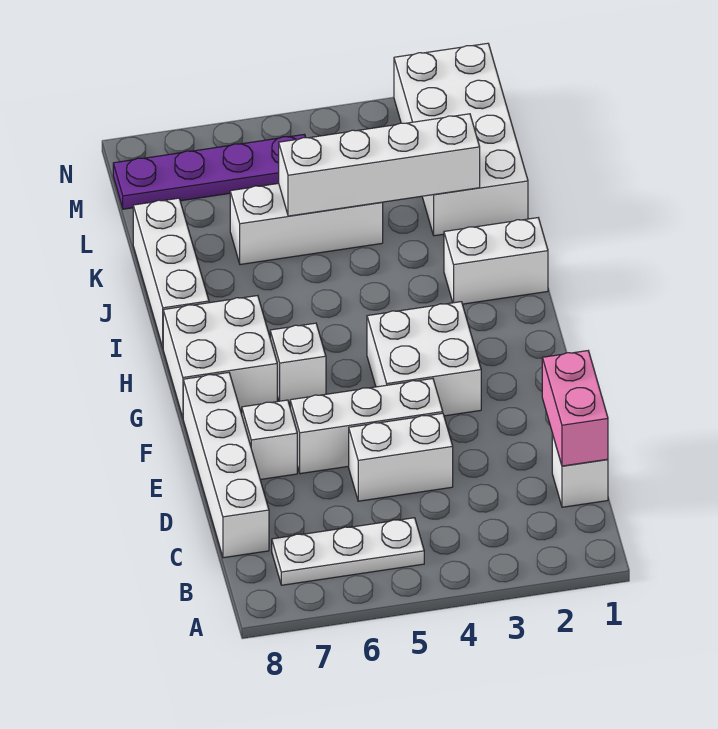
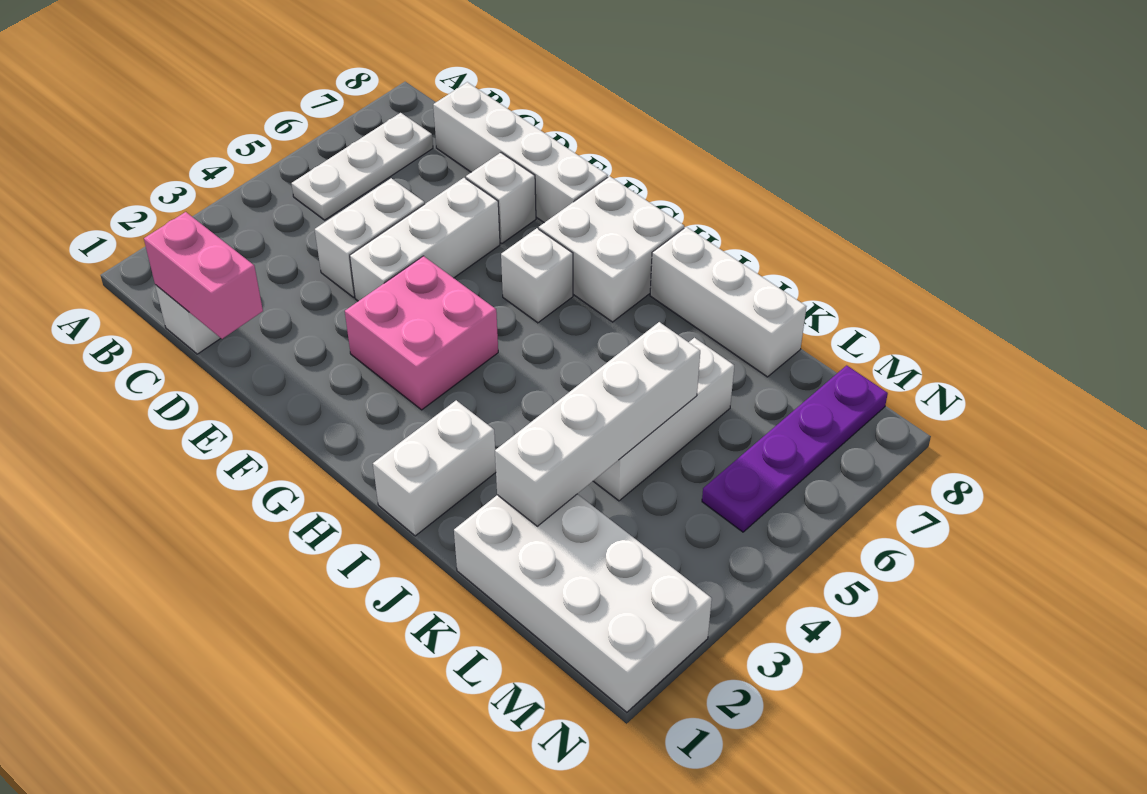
white 2x2 brick [367,302,481,416] -> pink 2x2 brick [345,256,498,410]

